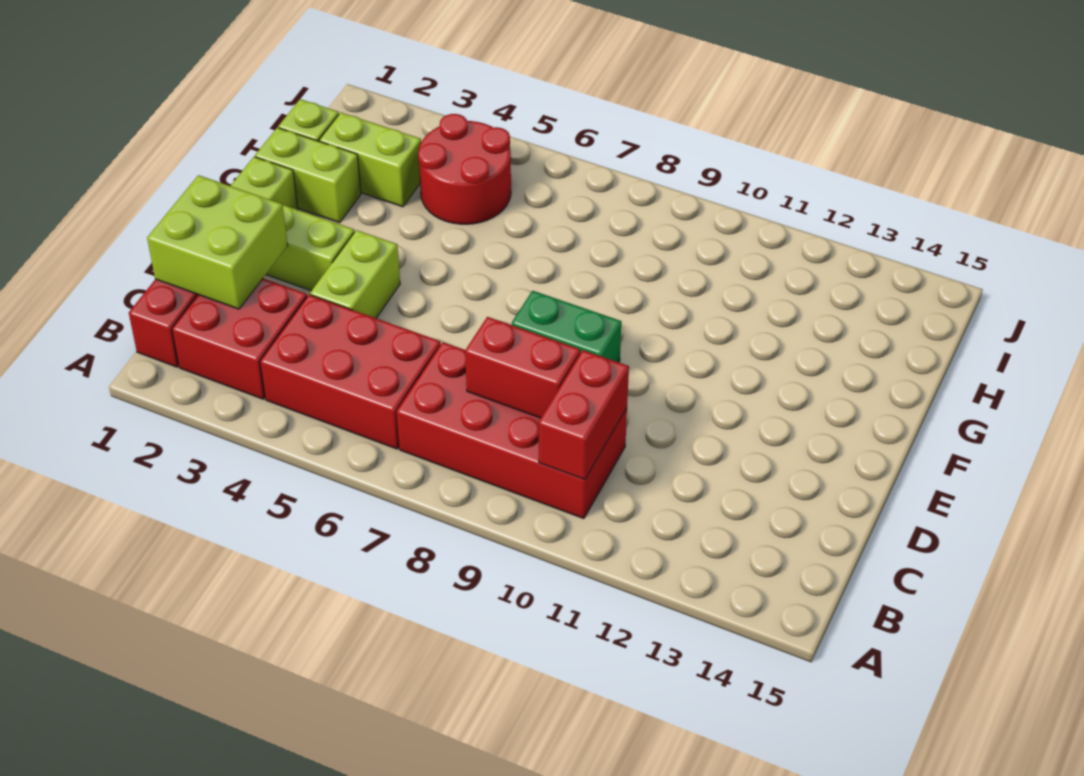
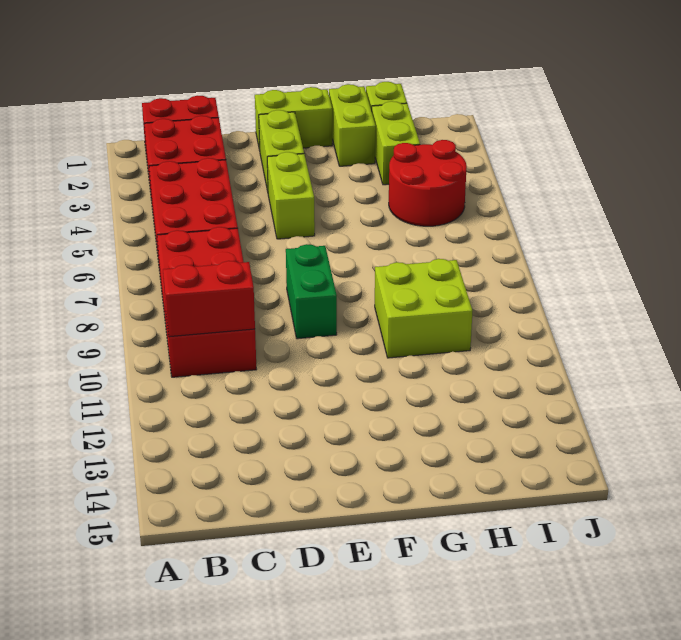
lime 2x2 brick [147,175,288,309] -> lime 2x2 brick moved to [375,259,473,358]
red 1x2 brick [465,317,580,418] -> none
lime 1x2 brick [310,230,400,318] -> lime 1x2 brick turned to [267,152,315,239]

